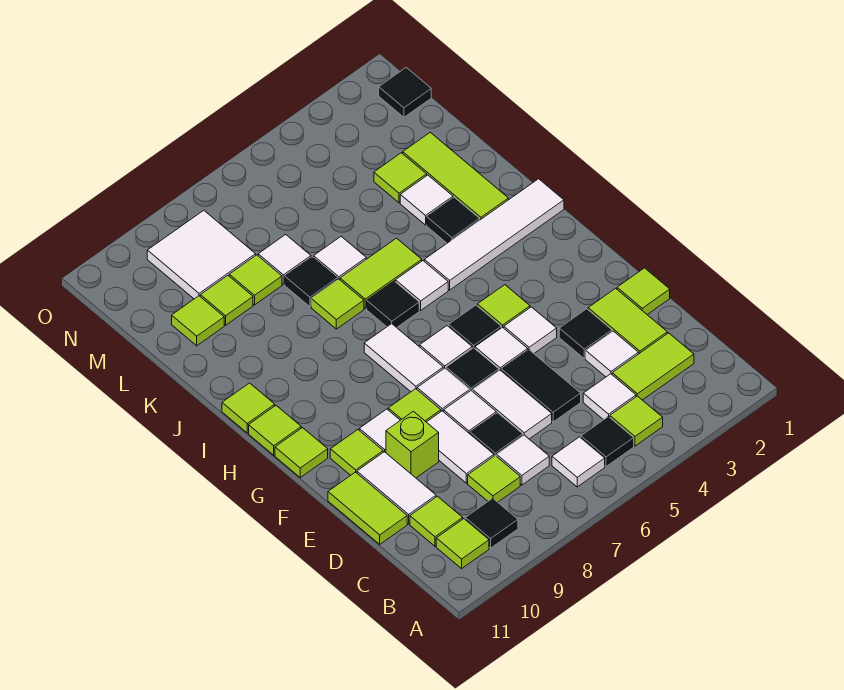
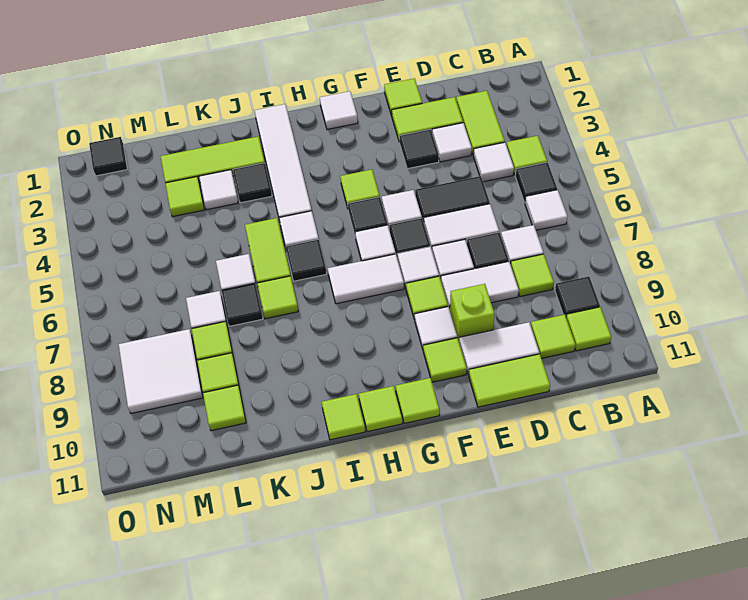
white 1x1 tile [504,307,557,353] -> white 1x1 tile moved to [320,91,358,129]

